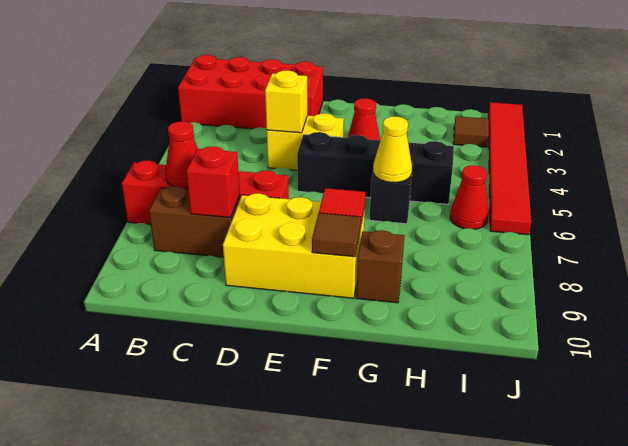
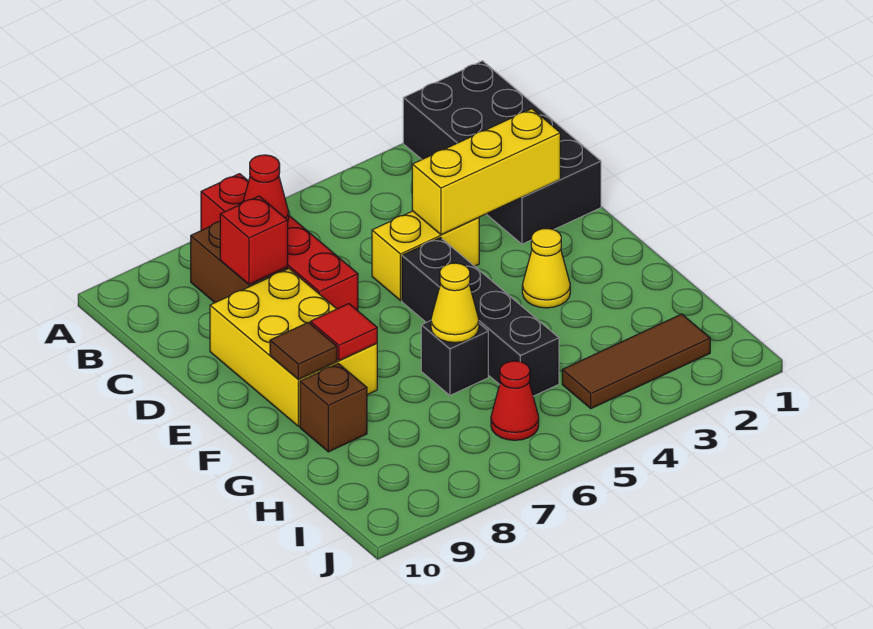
red 2x4 brick [178,55,323,129] -> black 2x4 brick [403,61,601,244]
yellow 1x2 brick [267,113,344,170] -> yellow 1x2 brick turned to [372,211,479,301]
yellow 1x1 brick [265,70,307,133] -> yellow 1x3 brick [412,109,560,235]
red 1x1 cone [348,98,380,140] -> yellow 1x1 cone [522,229,570,308]
brown 1x1 tile [453,116,489,147] -> brown 1x3 tile [562,314,710,409]
red 1x6 tile [488,102,531,235] -> none

